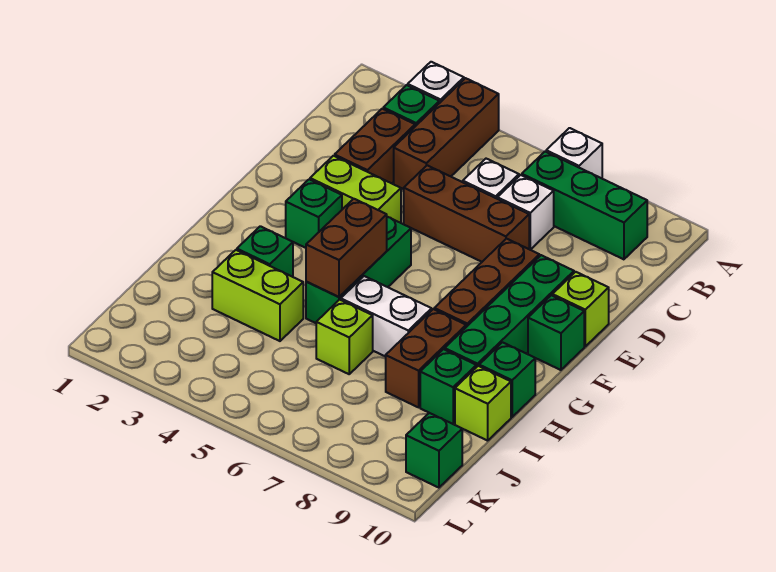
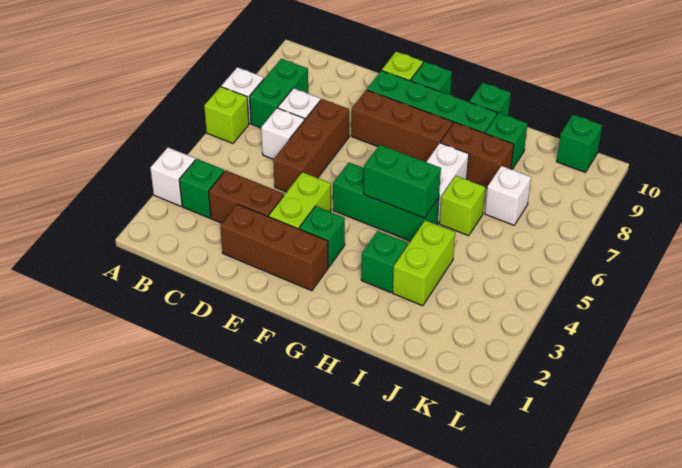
brown 1x3 brick [394,78,499,189] -> brown 1x3 brick moved to [220,204,328,291]
green 1x3 brick [522,152,647,259] -> green 1x2 brick [249,59,308,128]
brown 1x2 brick [306,199,387,297] -> green 1x2 brick [364,145,441,218]
lime 1x1 brick [455,366,511,441] -> lime 1x1 brick moved to [204,87,249,143]
none -> white 1x1 brick [485,166,531,225]

